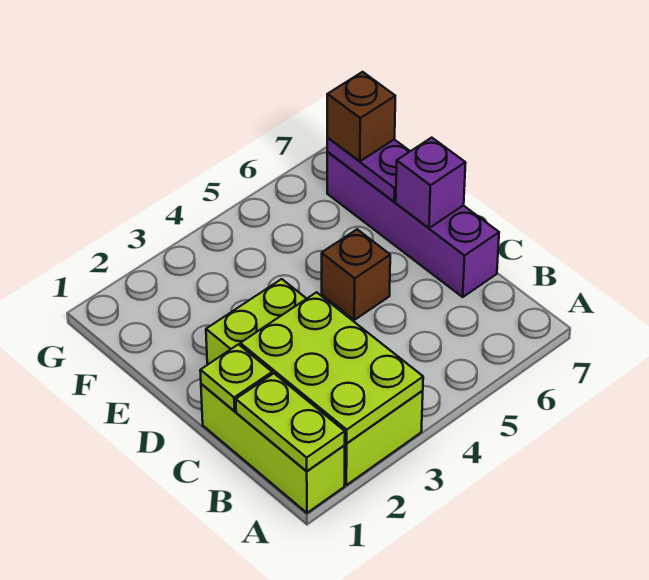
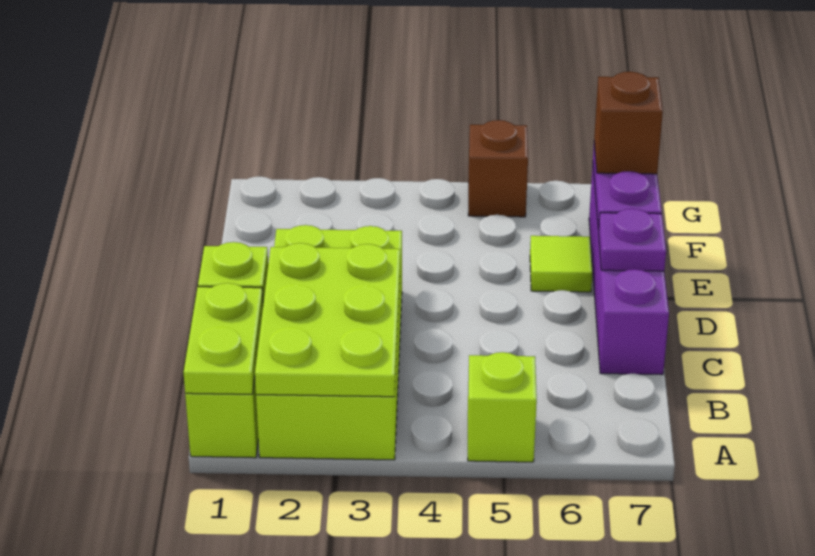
none -> lime 1x1 brick [468,352,537,462]
brown 1x1 brick [322,229,390,320] -> brown 1x1 brick moved to [468,120,528,217]
purple 1x1 brick [396,138,466,228] -> purple 1x1 plate [598,209,666,271]
none -> lime 1x1 tile [530,236,593,292]

